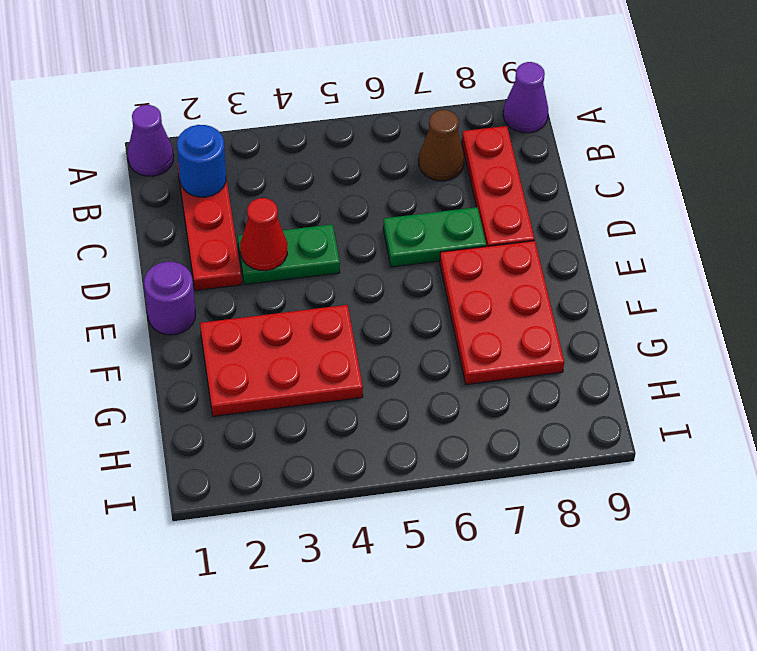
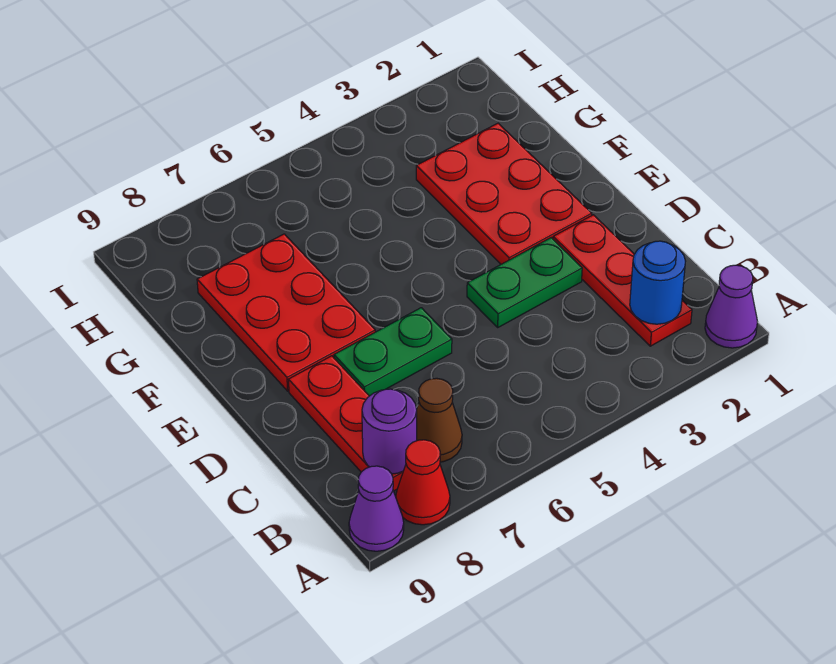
red 1x1 cone [240,198,287,271] -> red 1x1 cone moved to [396,440,450,525]
purple 1x1 round brick [144,262,195,335] -> purple 1x1 round brick moved to [362,389,417,474]
red 2x3 plate [200,305,363,416] -> red 2x3 plate turned to [416,123,592,264]

